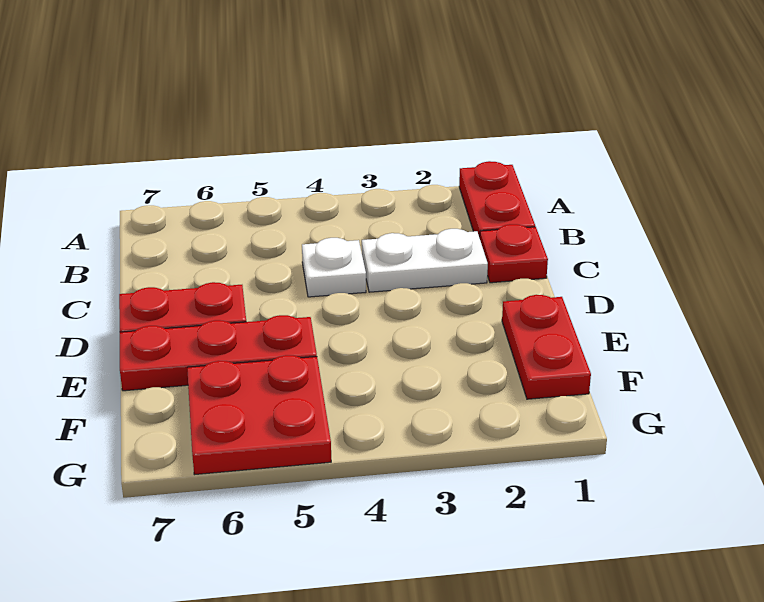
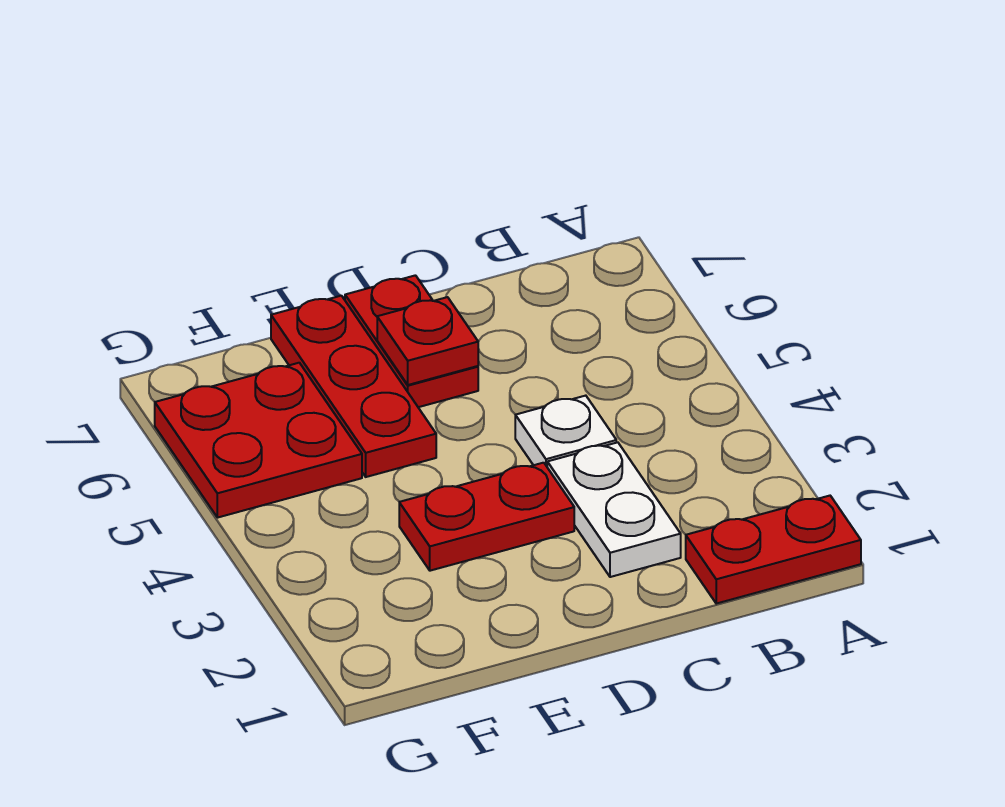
red 1x1 plate [480,224,548,283] -> red 1x1 plate moved to [377,297,478,385]
red 1x2 plate [502,295,591,399] -> red 1x2 plate moved to [399,463,574,571]

